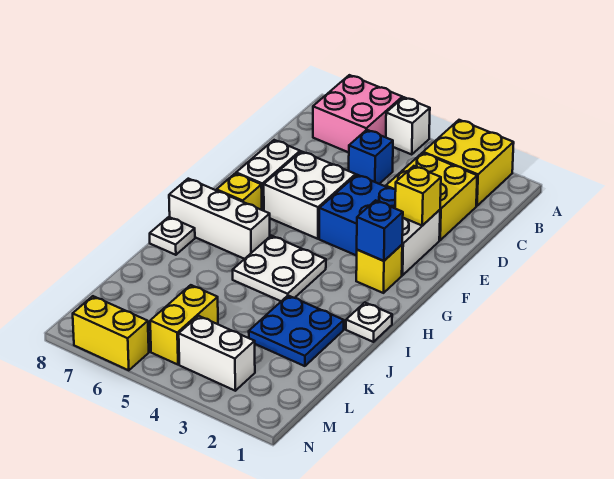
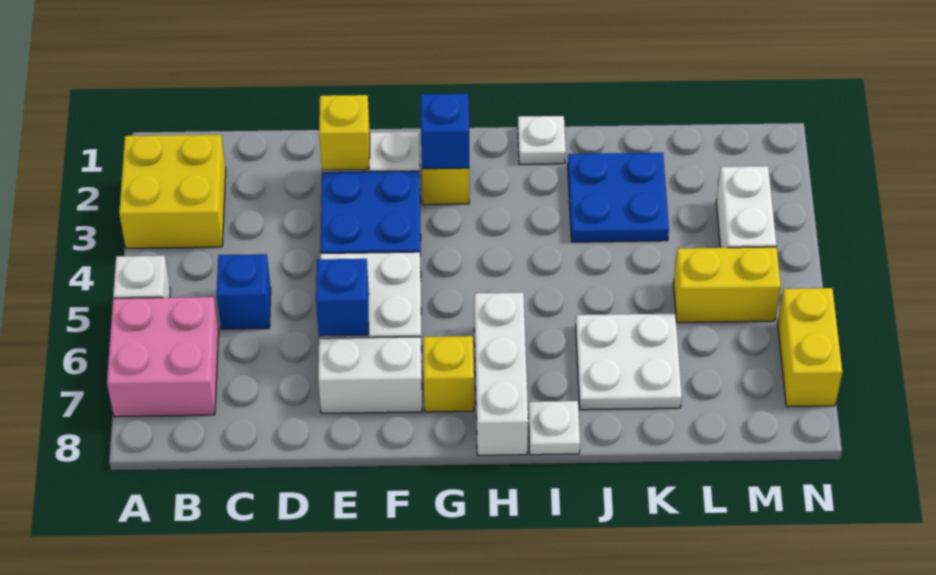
yellow 2x2 brick [386,153,477,240] -> none
none -> blue 1x1 brick [316,259,369,336]
white 2x2 plate [233,236,326,301] -> white 2x2 plate moved to [576,314,682,410]

